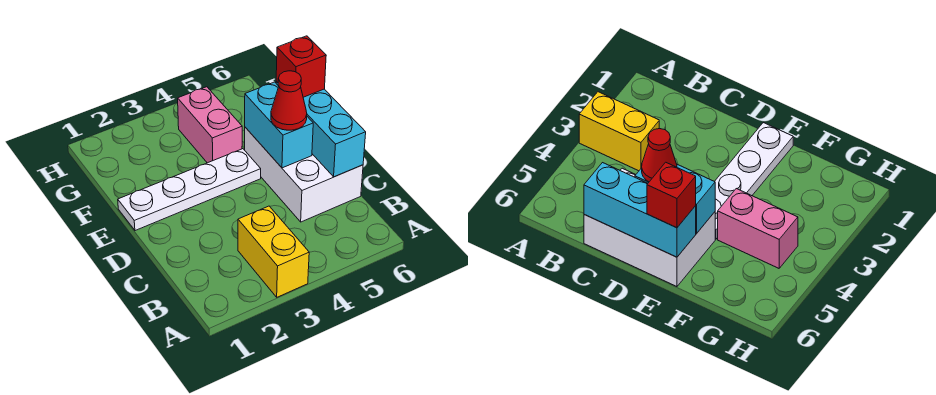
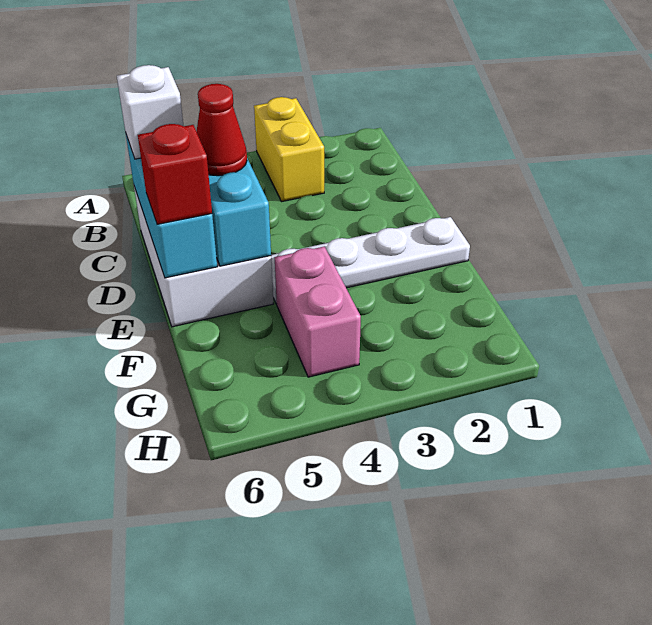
none -> white 1x1 brick [117,65,183,159]

